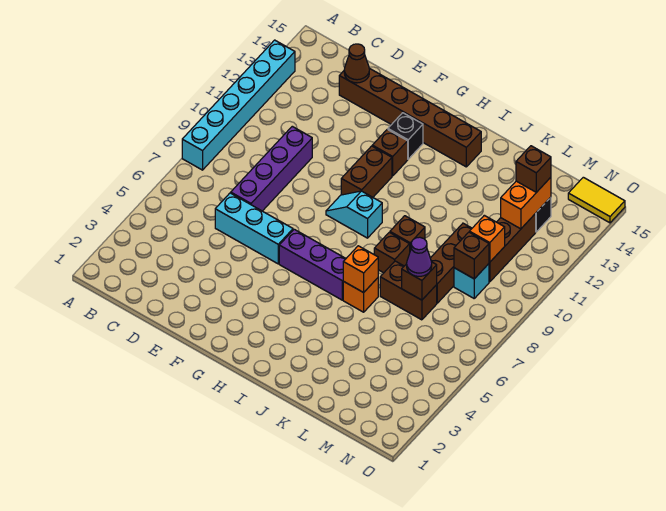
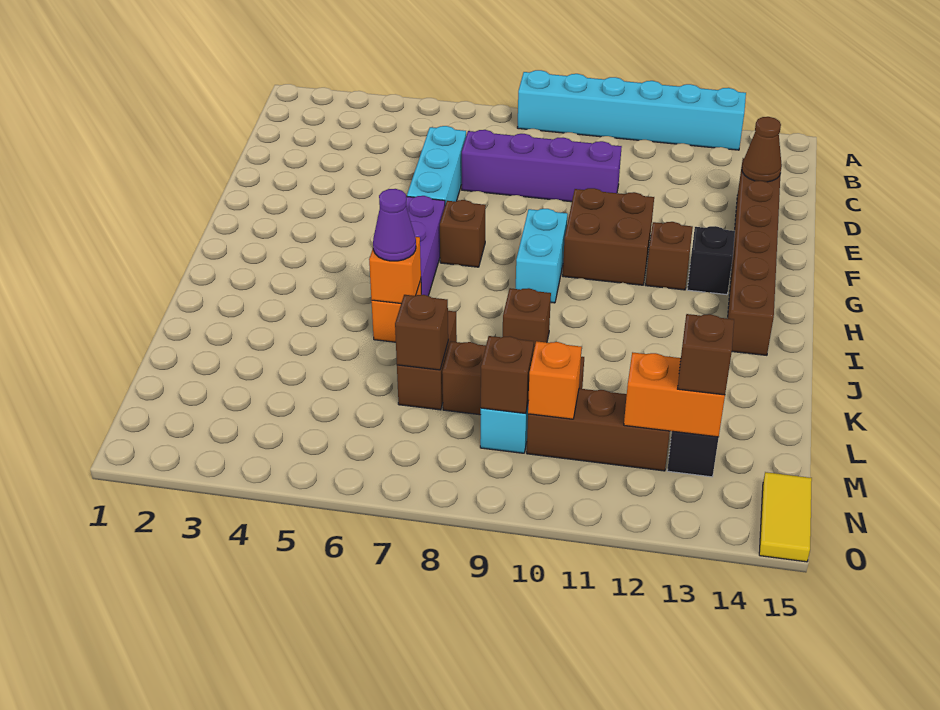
cyan 1x2 slope [326,191,382,238] -> cyan 1x2 brick [516,209,568,303]
brown 1x2 brick [341,146,392,197] -> brown 2x2 brick [563,188,654,285]
brown 1x1 brick [374,232,410,273] -> brown 1x1 brick moved to [440,200,486,267]
purple 1x1 cone [407,237,432,276] -> purple 1x1 cone moved to [373,189,416,261]

